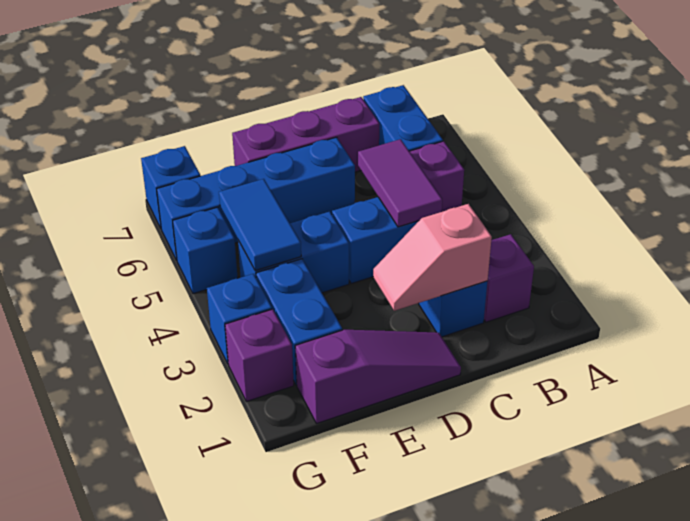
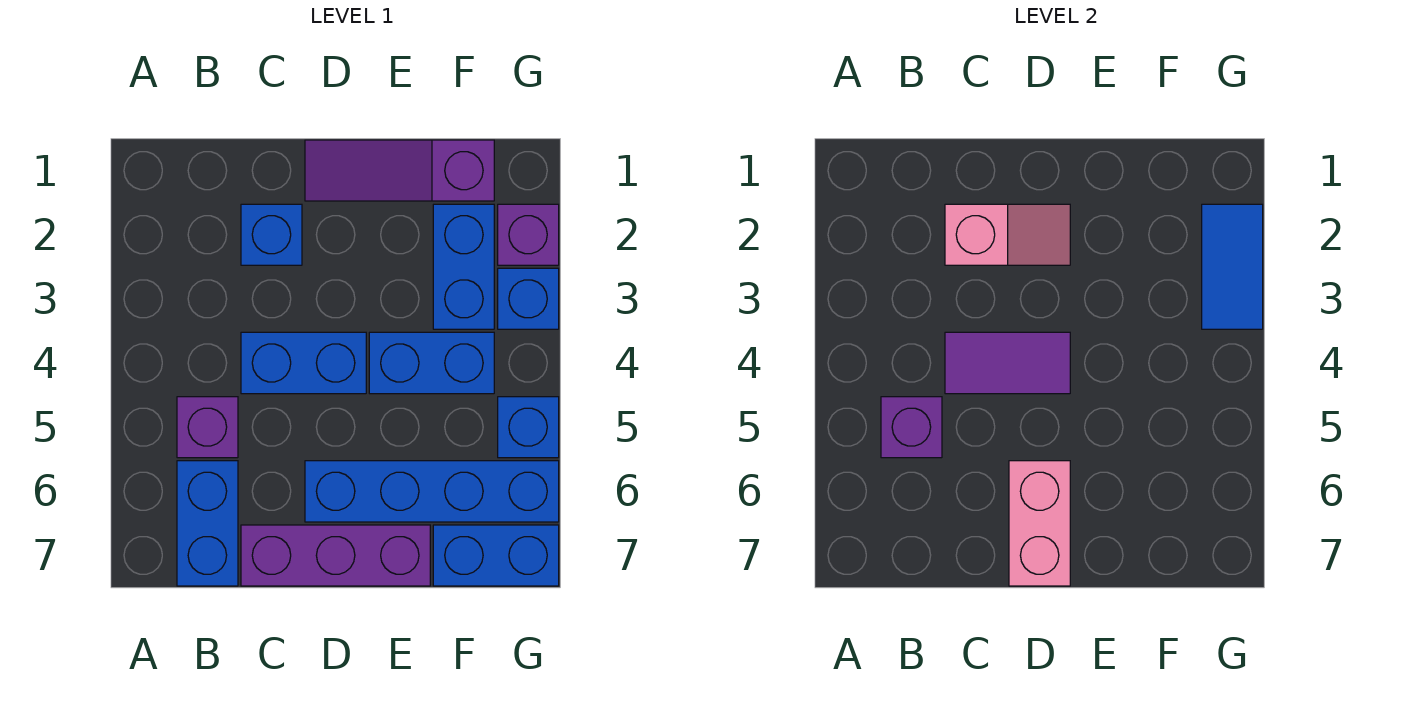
purple 1x1 brick [484,234,534,322] -> purple 1x1 brick moved to [881,397,942,458]
purple 1x2 tile [358,139,442,227] -> purple 1x2 tile turned to [945,332,1070,394]
none -> pink 1x2 brick [1009,461,1070,586]
blue 1x2 tile [219,179,301,271] -> blue 1x2 tile moved to [1202,204,1263,329]
blue 1x1 brick [141,146,200,228] -> blue 1x2 brick [433,525,559,586]

